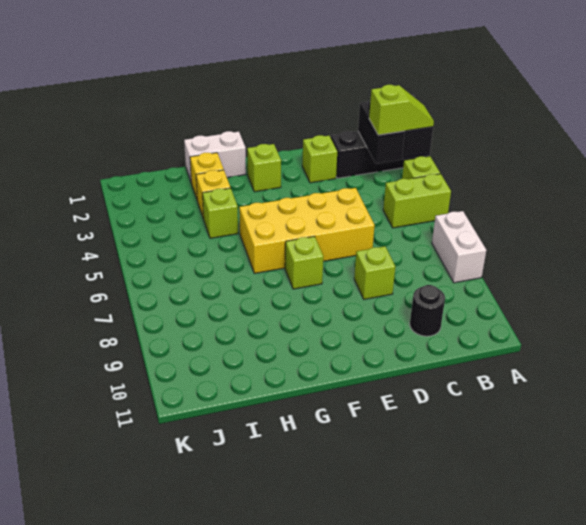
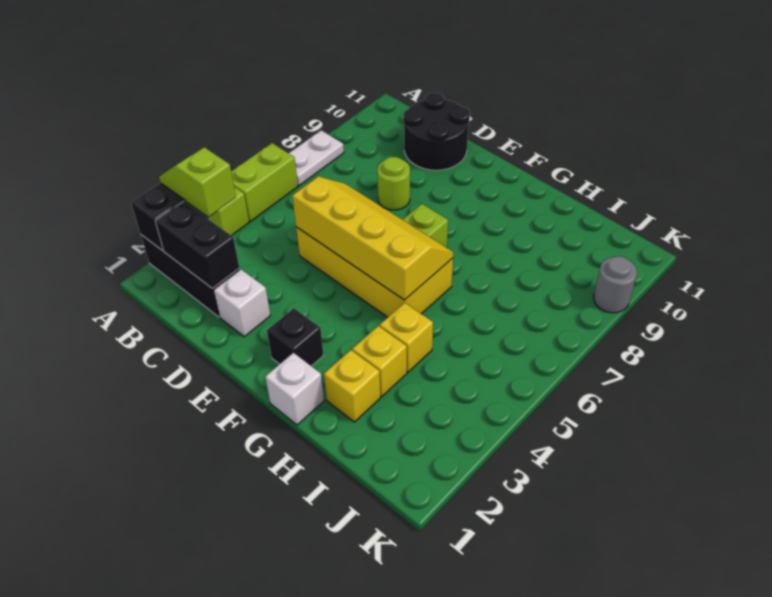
lime 1x2 brick [383,174,451,228] -> lime 1x2 brick turned to [231,143,298,221]
white 1x2 brick [432,211,486,283] -> white 1x2 plate [289,130,344,186]
black 1x2 brick [358,101,405,164] -> black 1x2 brick turned to [155,202,239,288]
black 1x1 round brick [410,285,445,336] -> black 2x2 round brick [403,93,470,170]
lime 1x1 brick [302,135,337,183] -> white 1x1 brick [214,269,270,337]
none -> yellow 2x4 slope [292,176,453,300]
lime 1x1 brick [354,246,395,299] -> lime 1x1 round brick [377,157,410,210]
lime 1x1 brick [247,144,281,192] -> black 1x1 brick [267,308,324,366]
white 1x2 brick [184,131,246,181] -> white 1x1 brick [265,353,324,425]
lime 1x1 brick [203,188,238,238] -> yellow 1x1 brick [380,303,433,372]
none -> grey 1x1 round brick [594,256,637,313]

